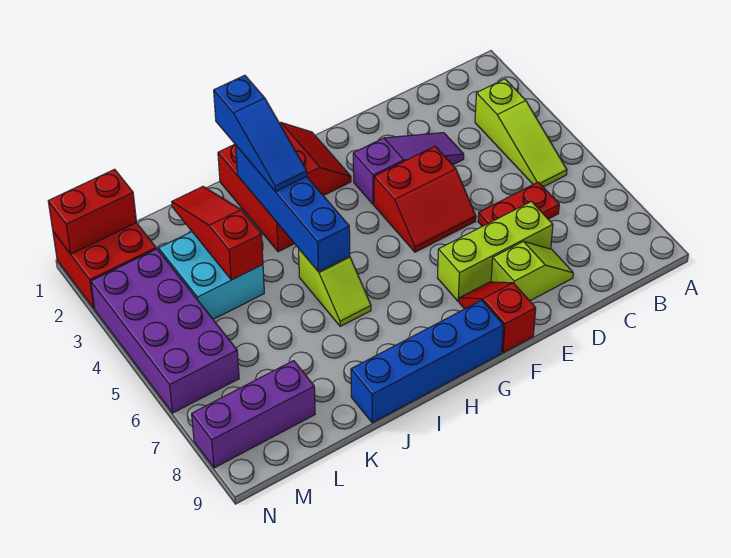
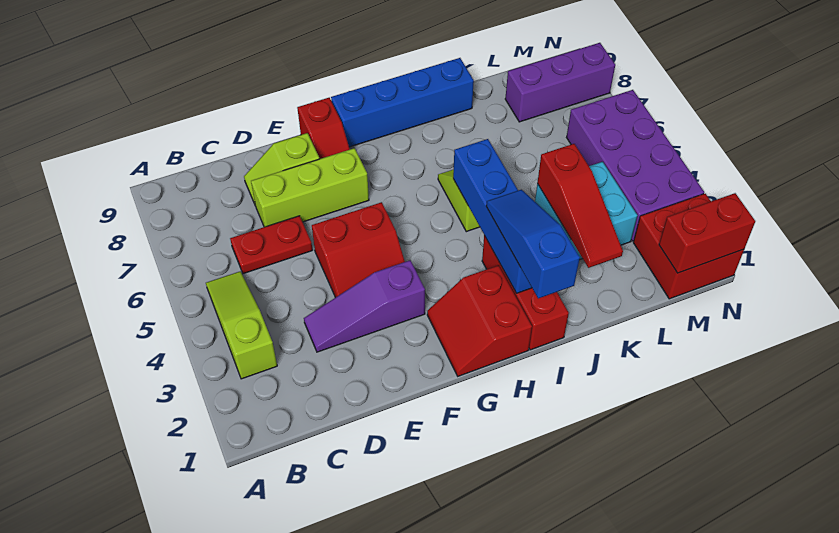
red 2x2 slope [374,146,476,252] -> red 2x2 slope turned to [312,202,405,297]

